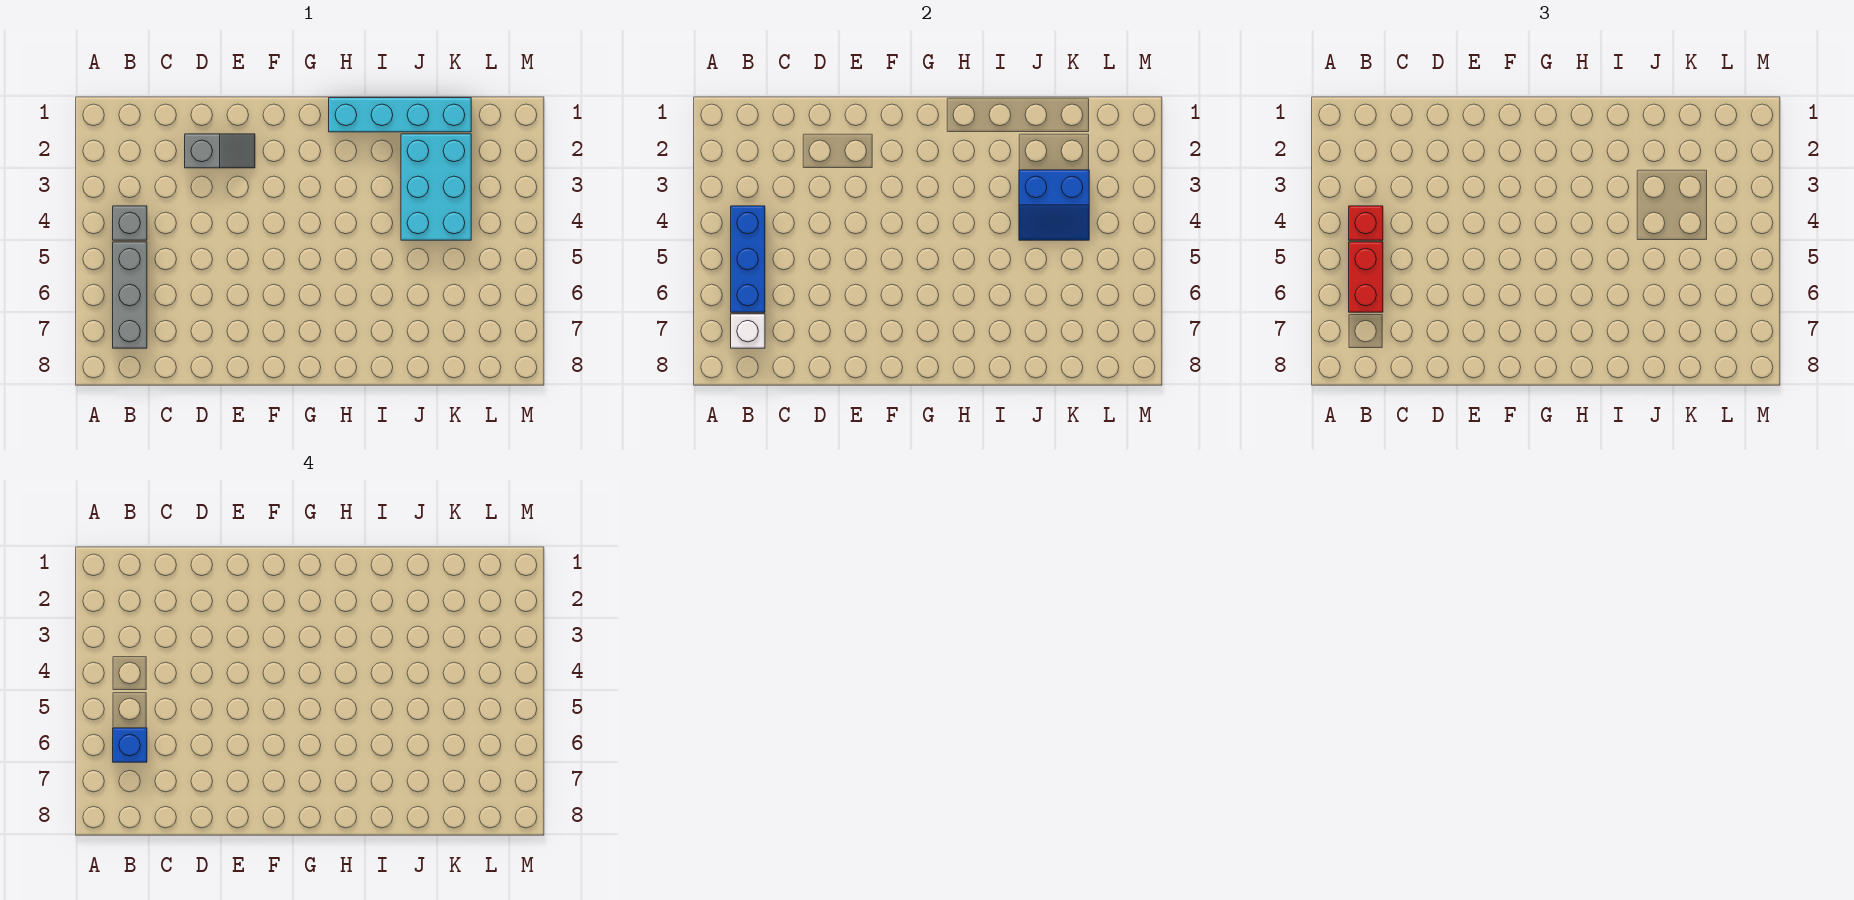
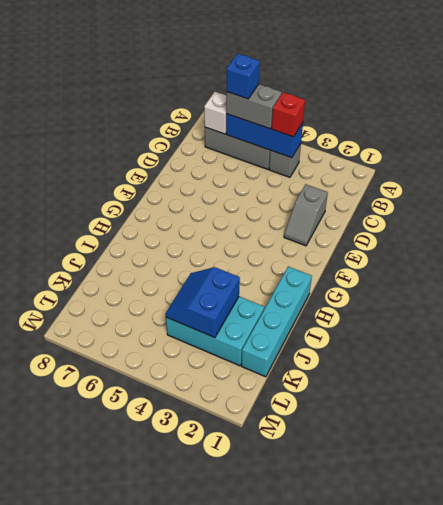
red 1x2 brick [1349,242,1383,312] -> grey 1x2 brick [226,84,282,129]

